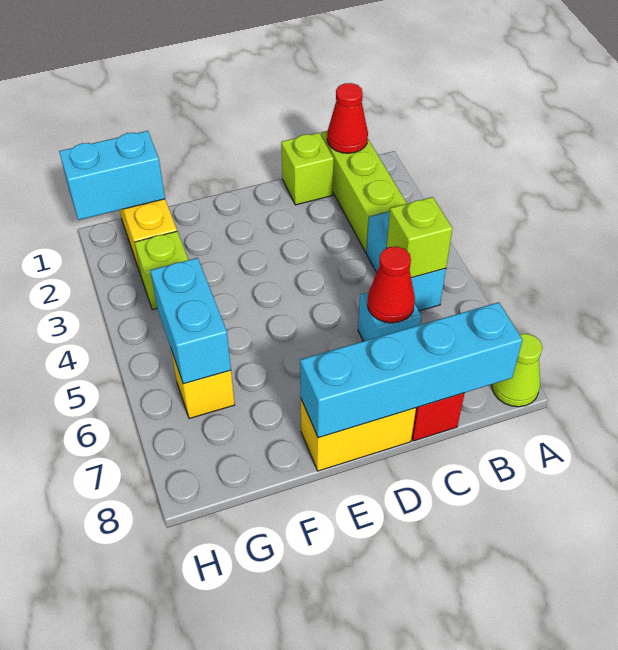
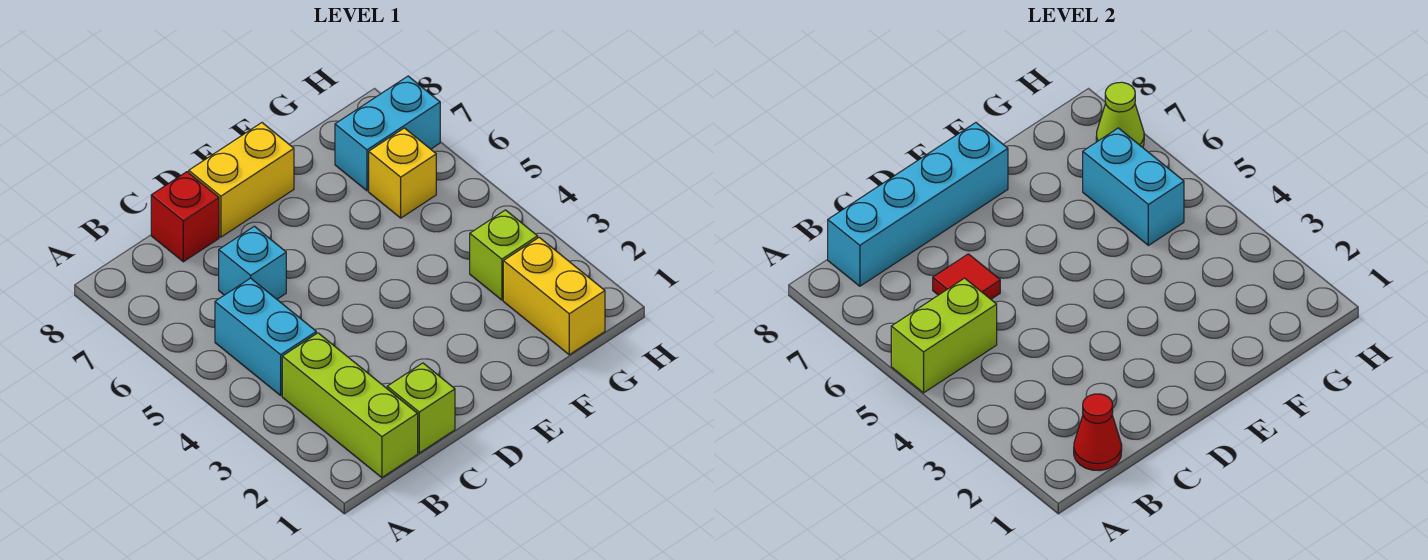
lime 1x1 cone [492,334,542,407] -> lime 1x1 cone moved to [1096,82,1144,147]
lime 1x1 brick [387,197,453,278] -> lime 1x2 brick [891,278,997,393]
red 1x1 cone [367,247,415,323] -> red 1x1 tile [933,254,1000,299]
cyan 1x2 brick [59,131,165,220] -> cyan 1x2 brick moved to [335,76,440,191]

